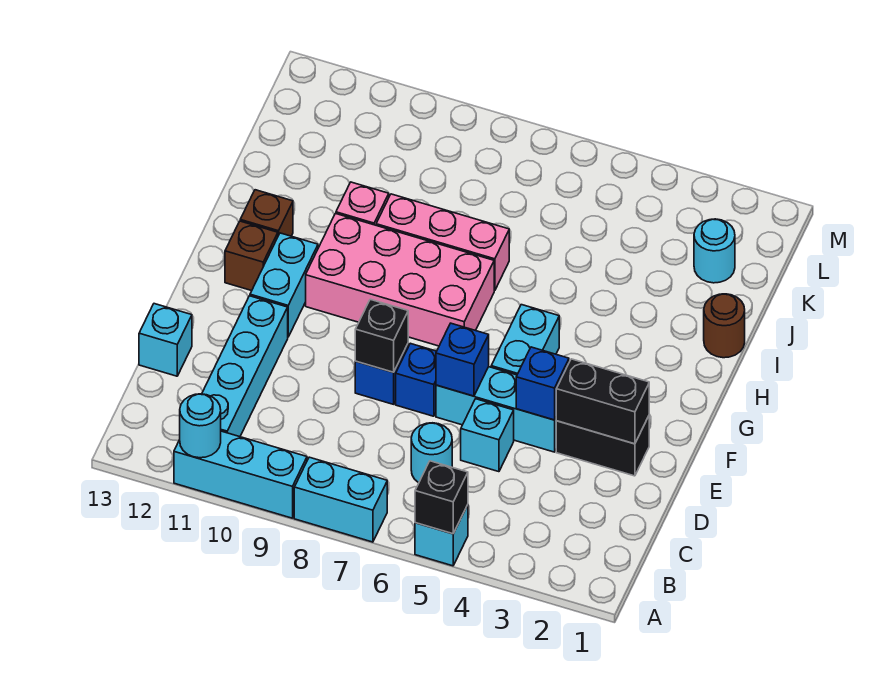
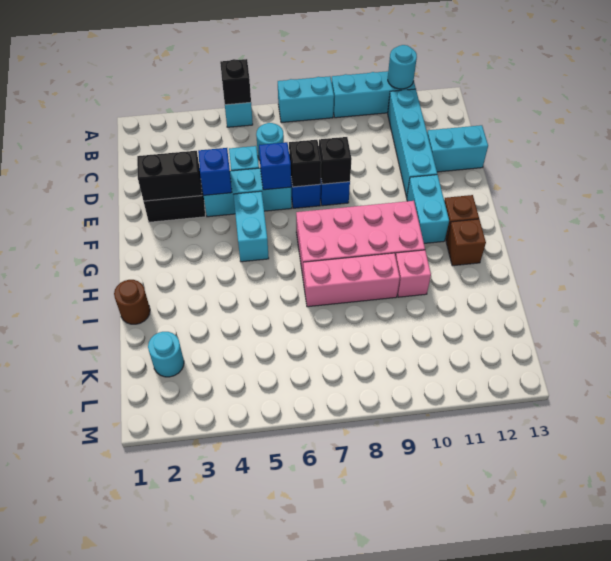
cyan 1x1 brick [139,304,192,376] -> cyan 1x2 brick [427,125,488,172]
none -> black 1x1 brick [289,140,321,187]

